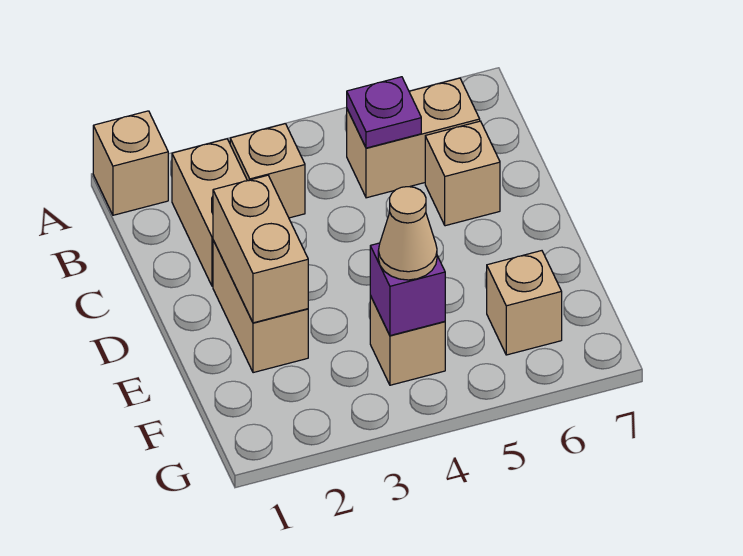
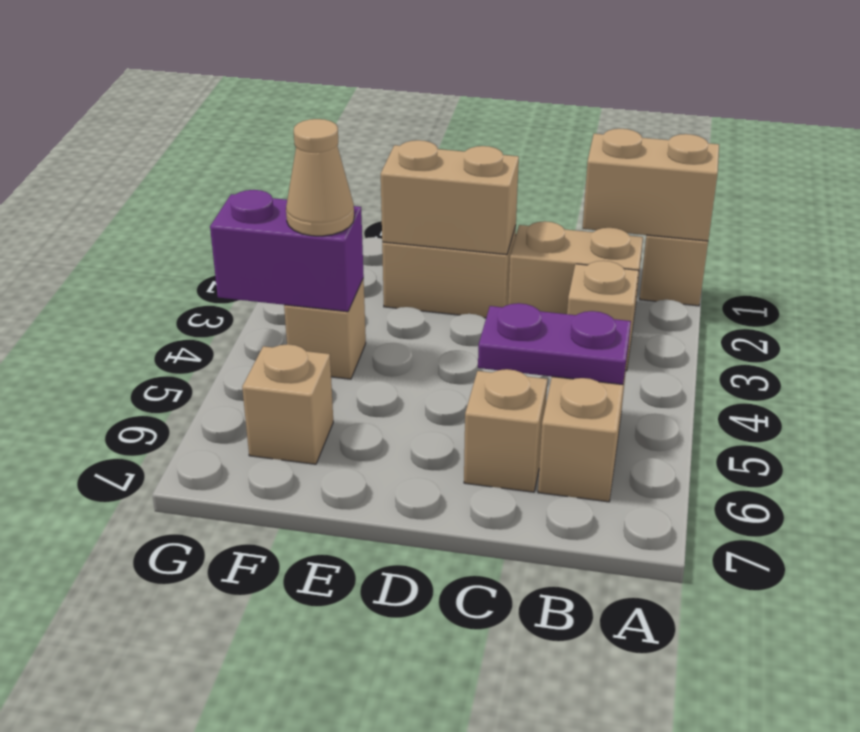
none -> tan 1x2 brick [583,129,719,241]
purple 1x1 plate [347,77,421,148] -> purple 1x2 plate [478,303,631,385]
purple 1x1 brick [370,243,445,336] -> purple 1x2 brick [210,190,364,312]

